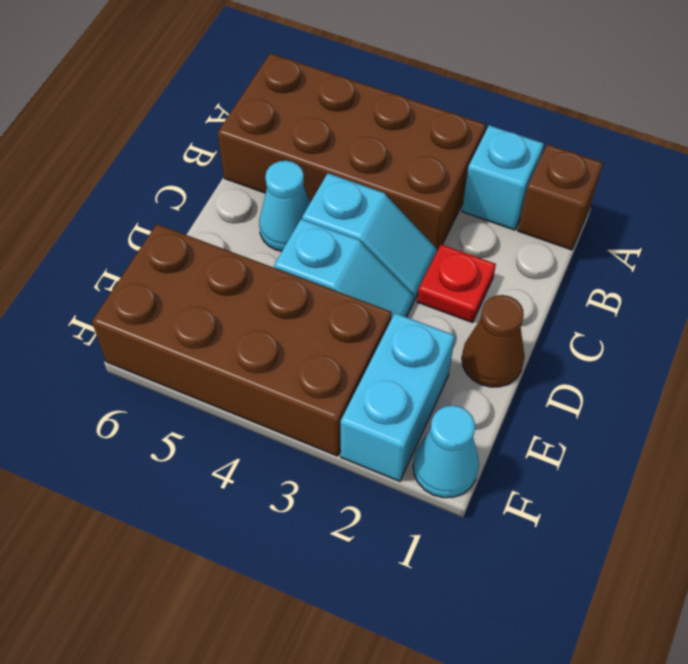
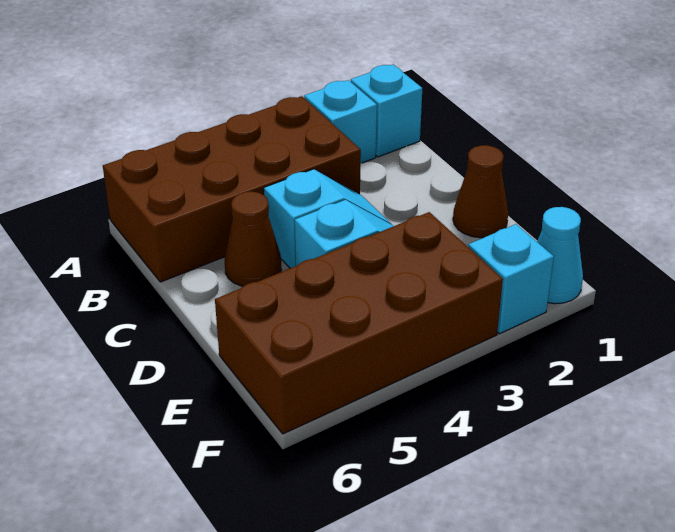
brown 1x1 brick [518,144,603,250] -> cyan 1x1 brick [351,65,422,157]
red 1x1 plate [417,244,496,323] -> none
cyan 1x1 cone [259,161,310,251] -> brown 1x1 cone [225,192,281,286]
cyan 1x2 brick [341,313,455,481] -> cyan 1x1 brick [468,224,554,334]

